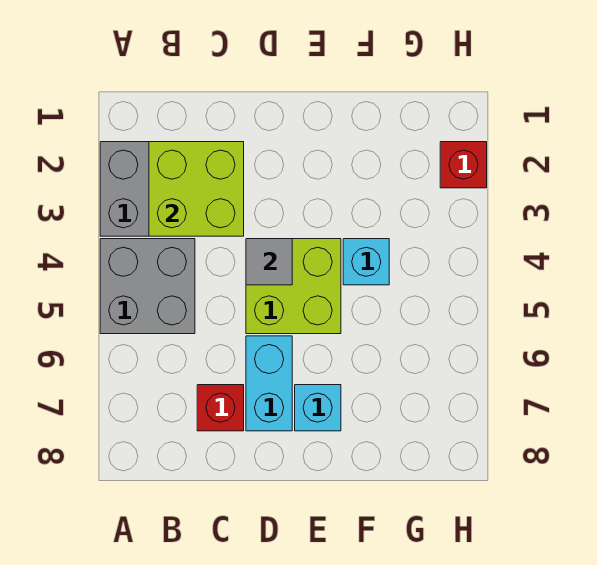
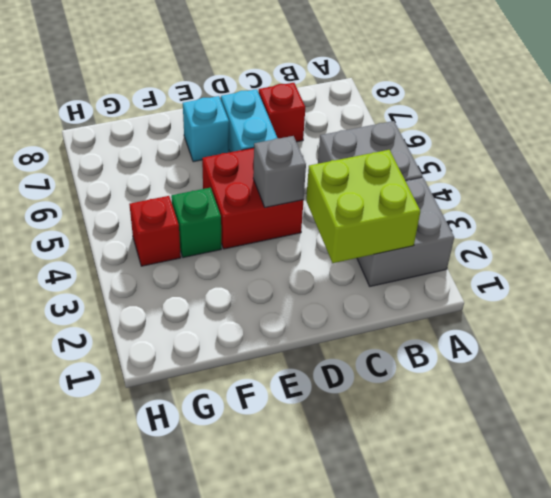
lime 2x2 brick [246,239,341,334] -> red 2x2 brick [202,148,304,249]
grey 1x1 tile [246,239,292,285] -> grey 1x1 brick [253,136,306,207]
cyan 1x1 brick [343,239,389,285] -> green 1x1 brick [171,188,221,258]
red 1x1 brick [440,142,487,188] -> red 1x1 brick moved to [129,196,181,266]

